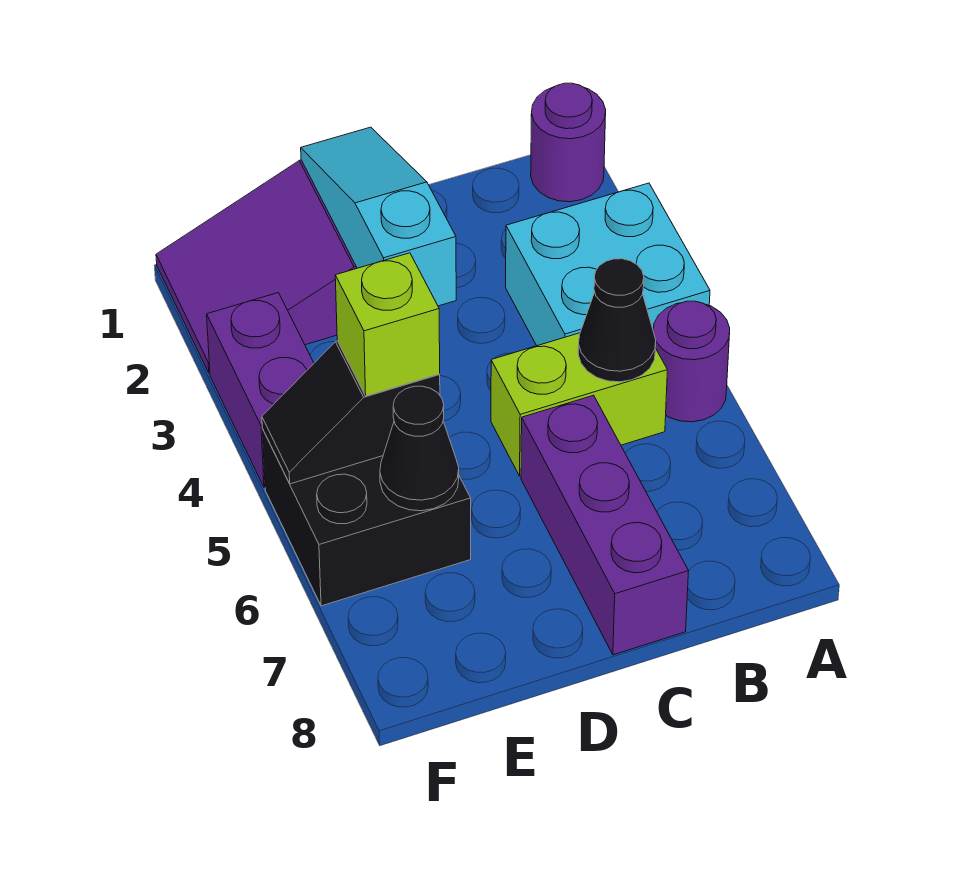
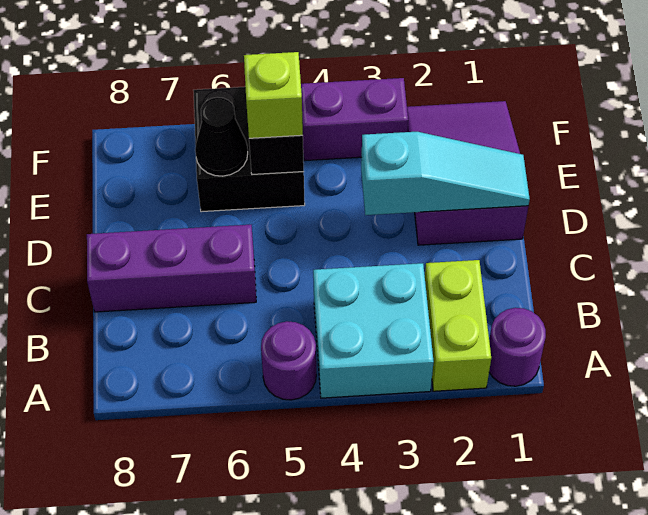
lime 1x2 brick [491,333,667,476] -> lime 1x2 brick moved to [425,260,491,391]
black 1x1 cone [578,259,656,382] -> none

